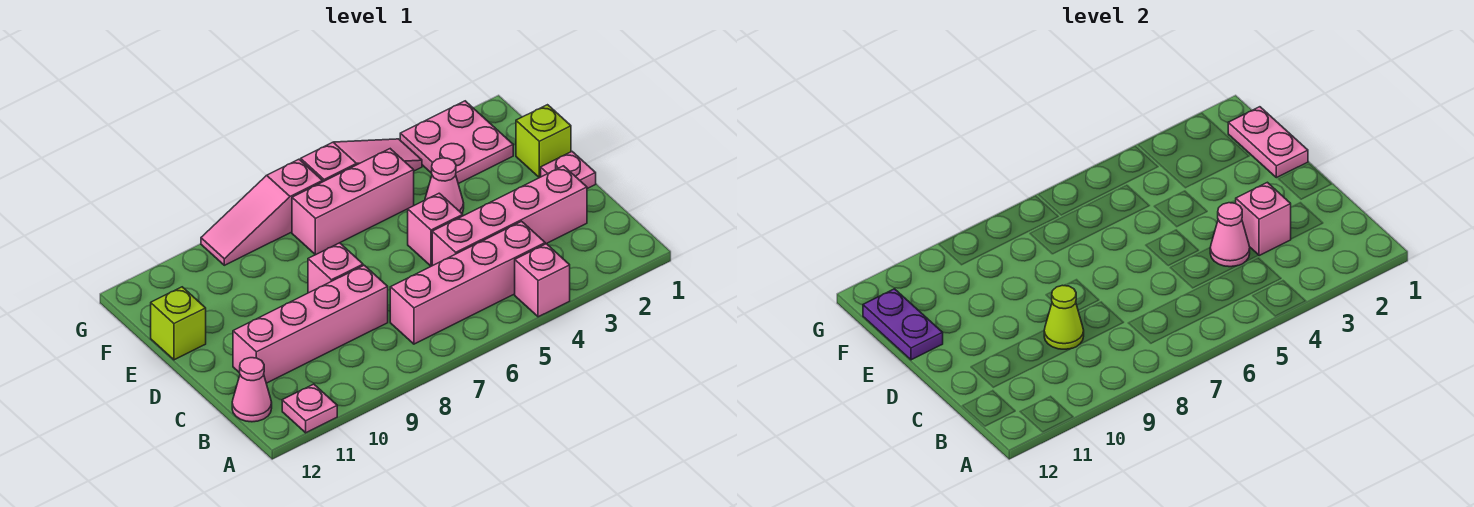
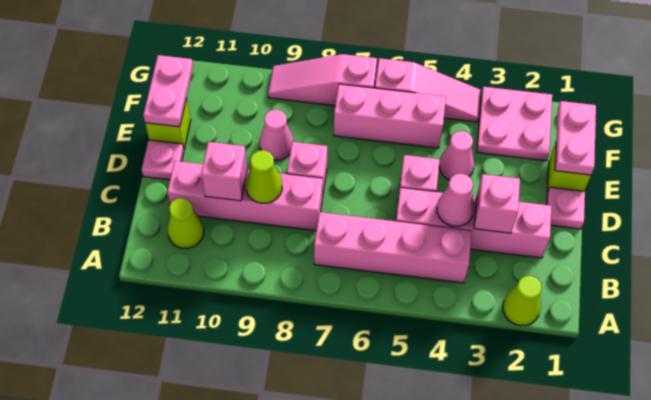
none -> lime 1x1 cone [503,276,542,326]
pink 1x1 brick [515,244,570,317] -> pink 1x1 brick moved to [201,142,247,201]
pink 1x1 plate [282,384,337,433] -> pink 1x1 plate moved to [142,140,184,180]
none -> lime 1x1 cone [168,198,204,248]
pink 1x1 cone [232,358,272,422] -> pink 1x1 cone moved to [260,109,294,160]
purple 1x2 plate [863,289,943,360] -> pink 1x2 plate [143,55,193,127]

